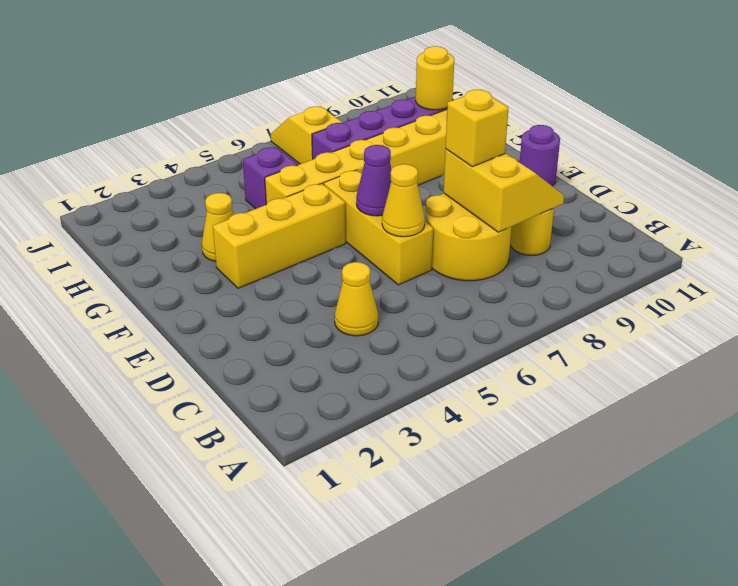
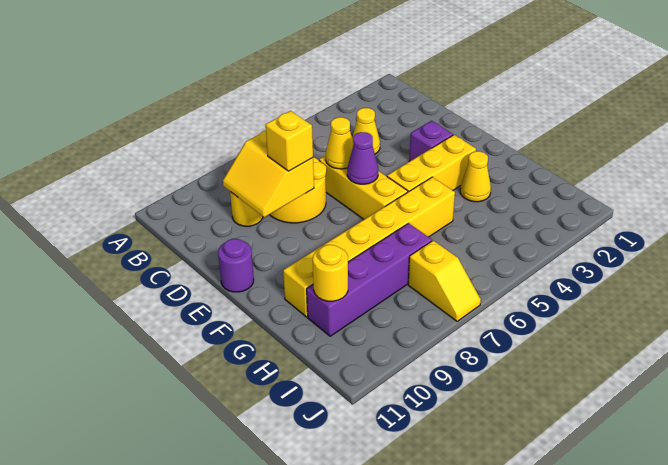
purple 1x1 brick [243,147,297,209] -> purple 1x1 brick moved to [409,121,453,161]

